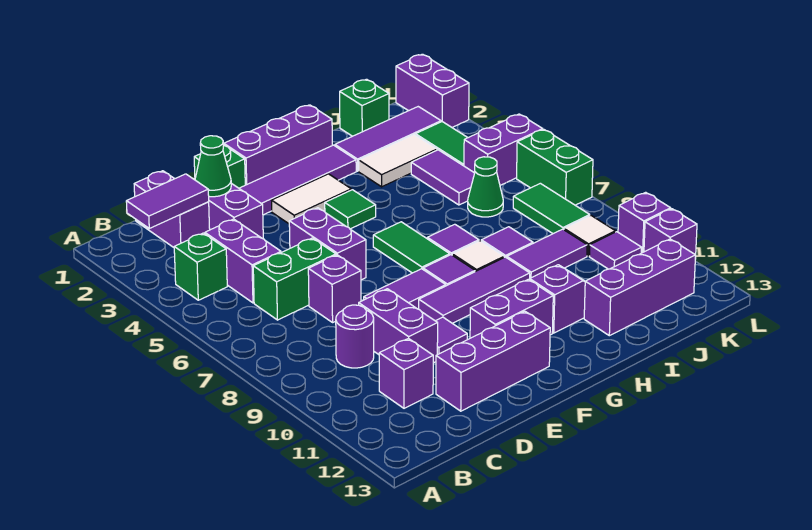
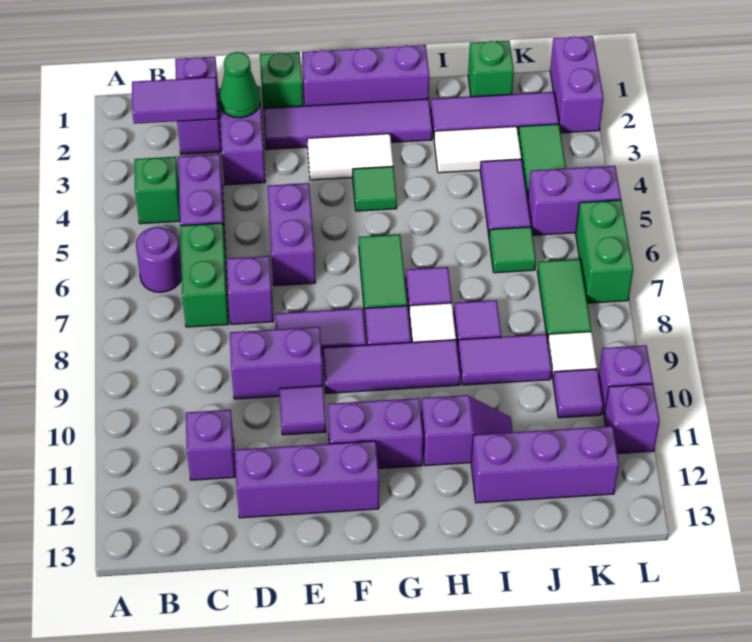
green 1x2 brick [253,238,336,320] -> green 1x2 brick turned to [180,223,229,327]
purple 1x1 round brick [336,305,374,368] -> purple 1x1 round brick moved to [136,227,182,292]
purple 1x2 brick [359,289,438,363] -> purple 1x2 brick turned to [230,327,323,399]
green 1x1 cone [468,157,503,217] -> green 1x1 tile [489,227,536,273]

